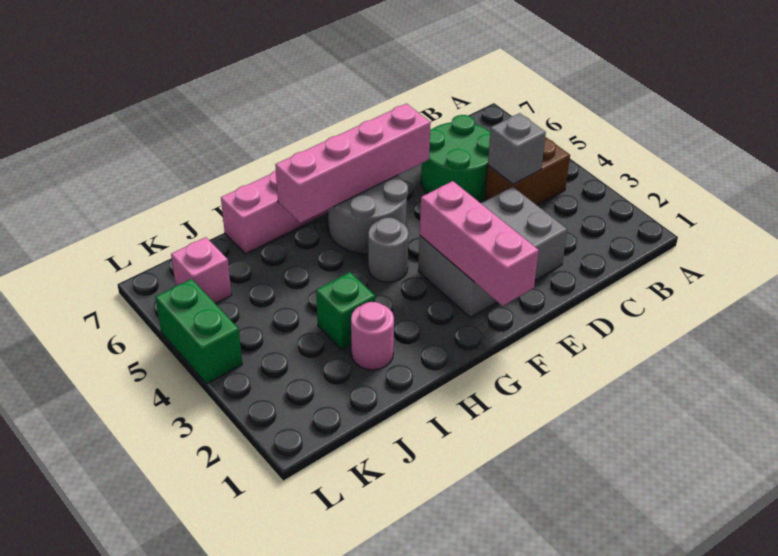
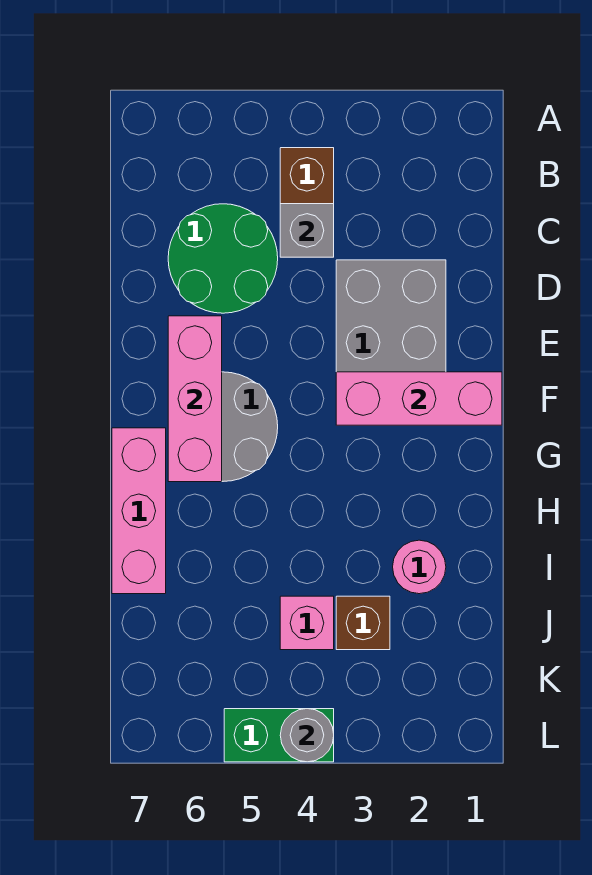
pink 1x4 brick [275,104,431,223] -> pink 1x3 brick [168,316,222,482]
grey 1x1 round brick [368,218,409,282] -> grey 1x1 round brick moved to [280,709,334,762]
green 1x1 brick [316,272,375,350] -> none
none -> brown 1x1 brick [336,596,390,650]
pink 1x1 brick [171,237,232,304] -> pink 1x1 brick moved to [280,596,334,650]

